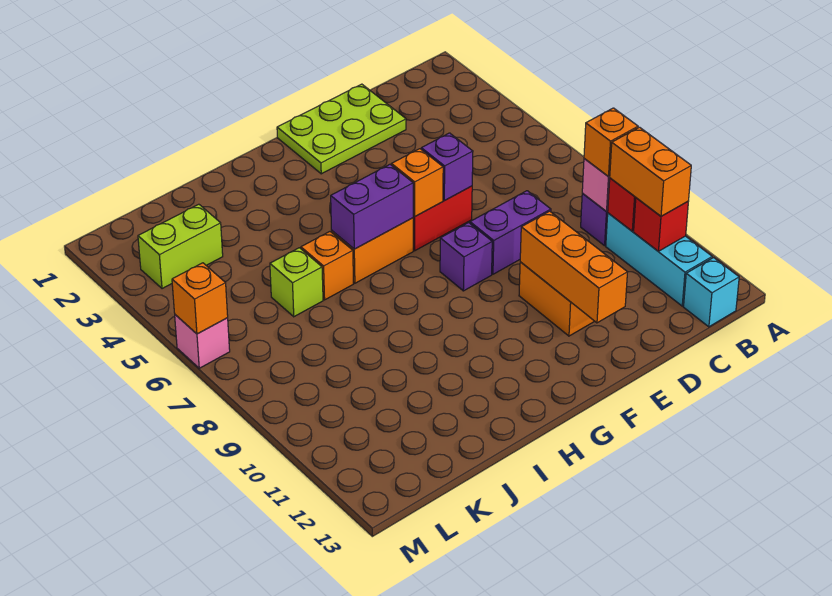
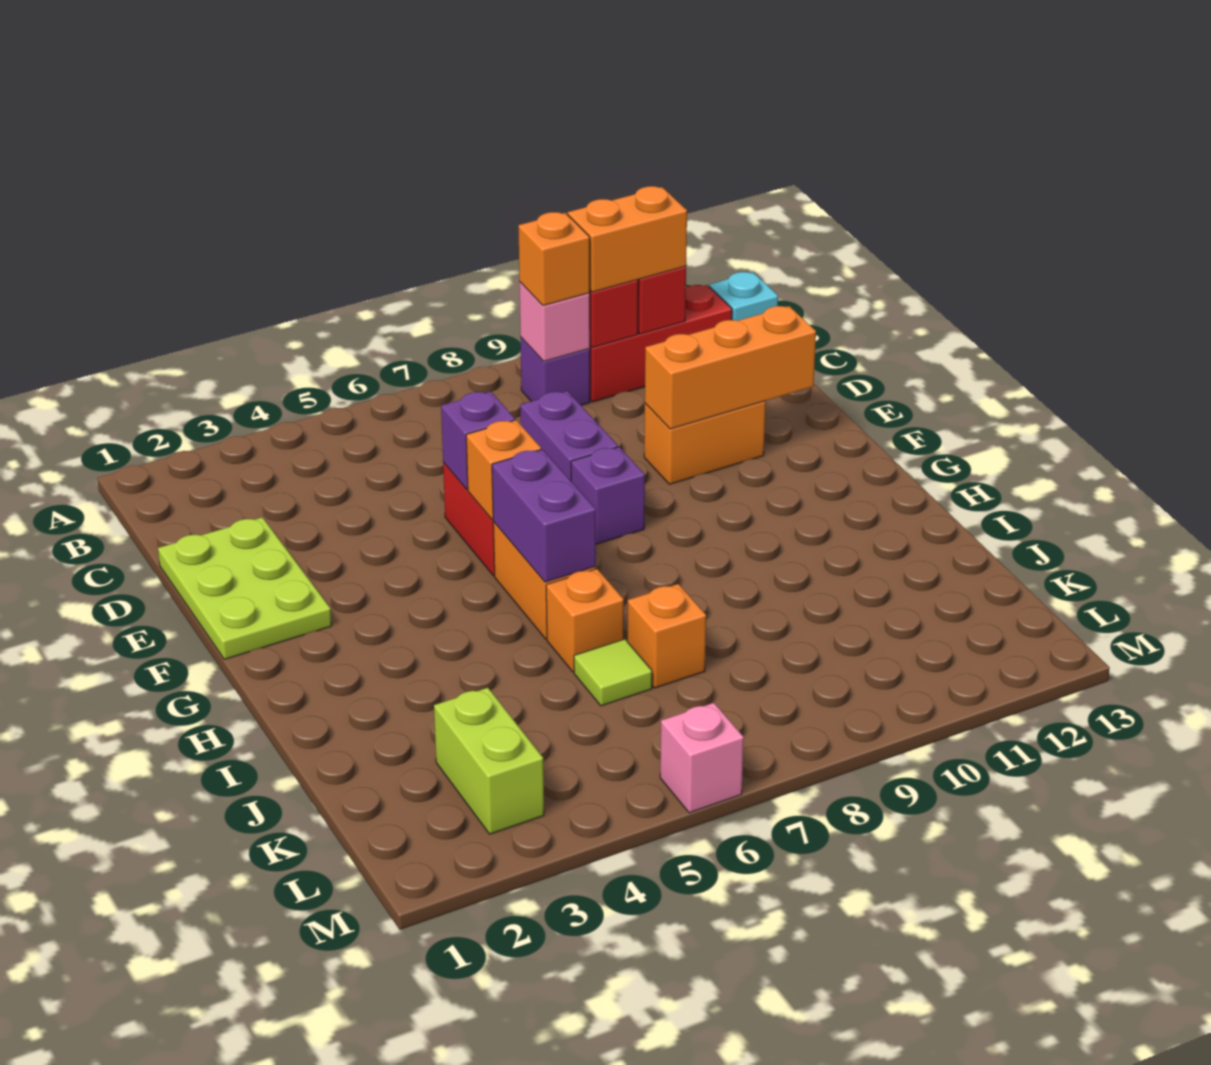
cyan 1x3 brick [606,213,712,306] -> red 1x3 brick [590,285,732,402]
lime 1x1 brick [270,248,323,317] -> lime 1x1 tile [574,639,652,706]
orange 1x1 brick [172,263,228,334] -> orange 1x1 brick moved to [628,584,706,688]

